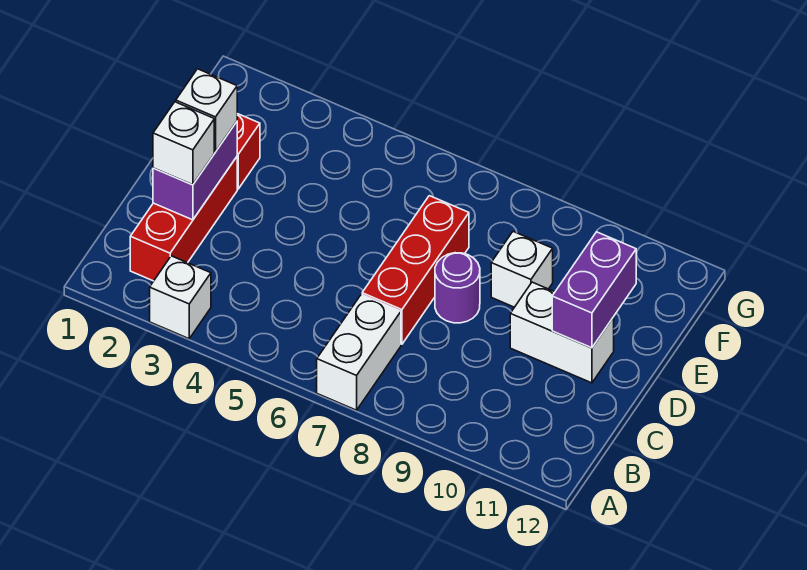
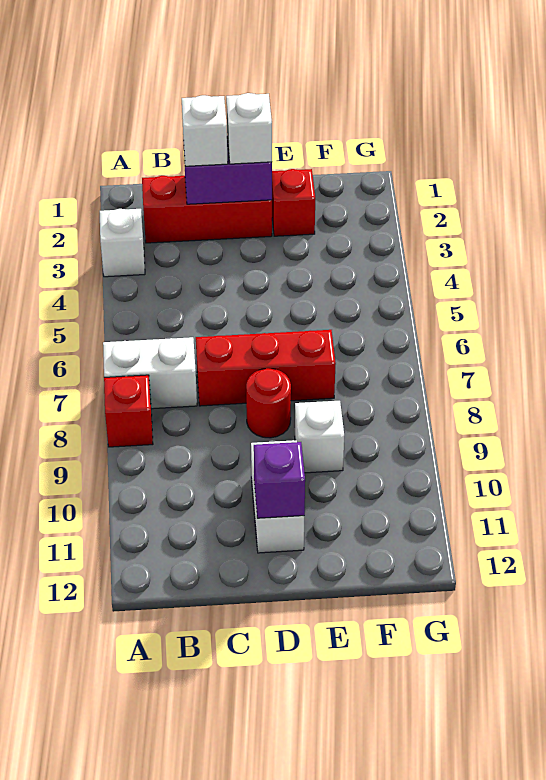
none -> red 1x1 brick [104,375,153,447]
purple 1x1 round brick [435,253,480,323] -> red 1x1 round brick [246,368,291,438]
purple 1x2 brick [552,232,636,348] -> purple 1x1 brick [254,442,305,518]

